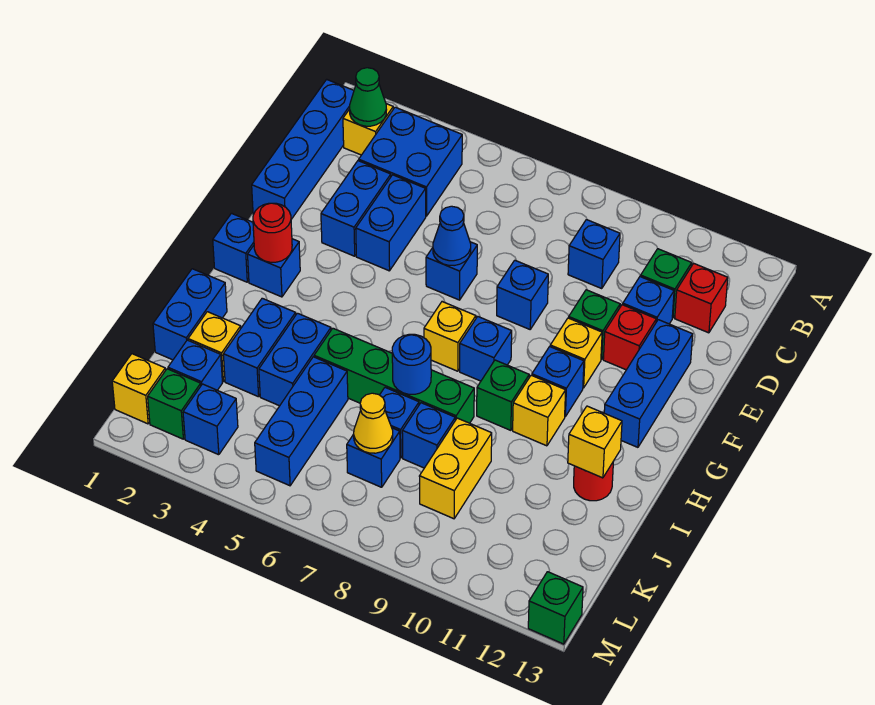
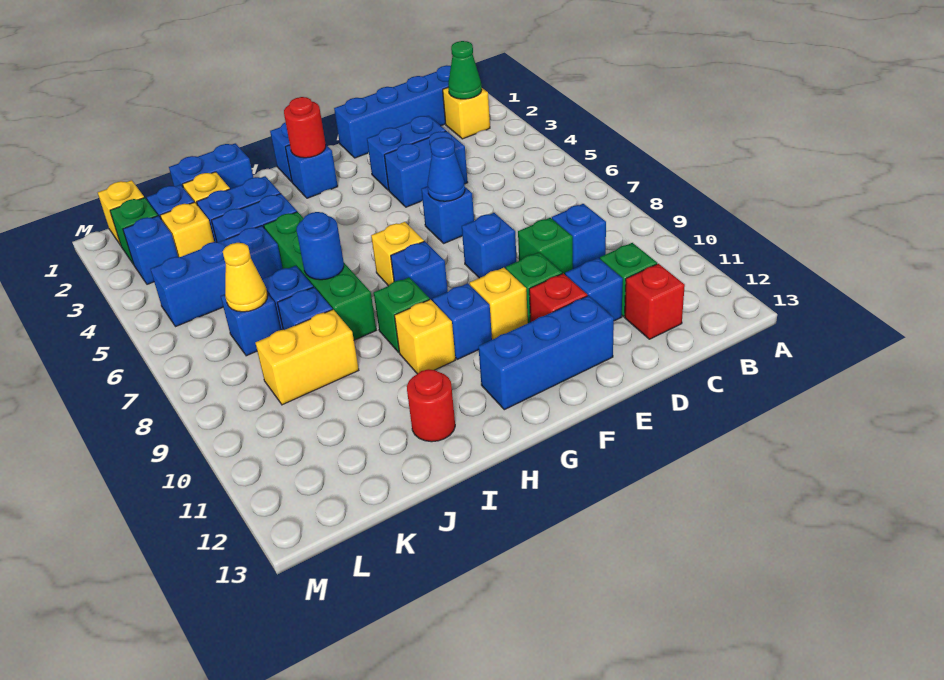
blue 2x2 brick [359,107,462,216] -> none
yellow 1x1 brick [568,406,622,478] -> yellow 1x1 brick moved to [160,202,214,257]
green 1x1 brick [528,572,583,644] -> green 1x1 brick moved to [518,218,573,274]

